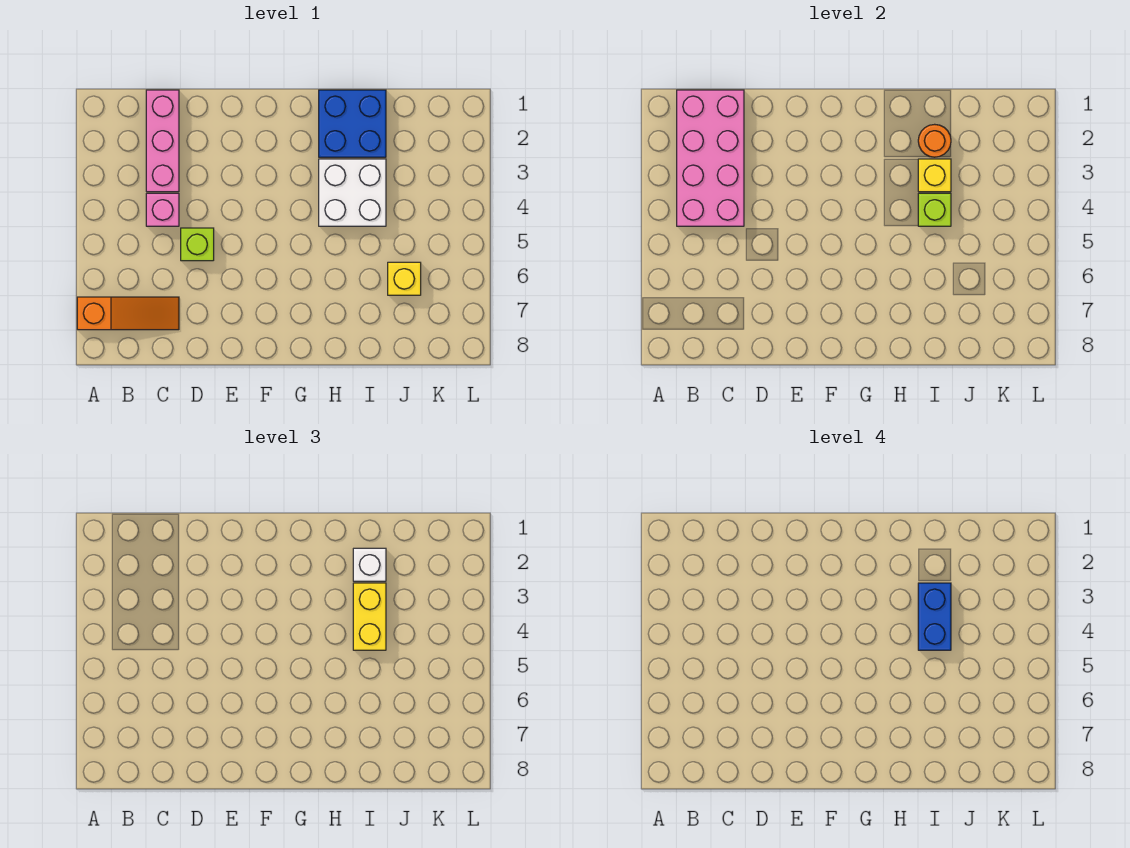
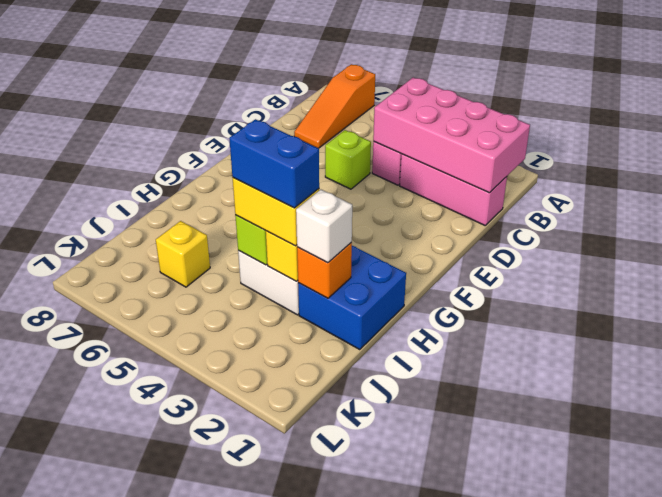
orange 1x1 round brick [918,124,951,157] -> orange 1x1 brick [297,243,352,298]

